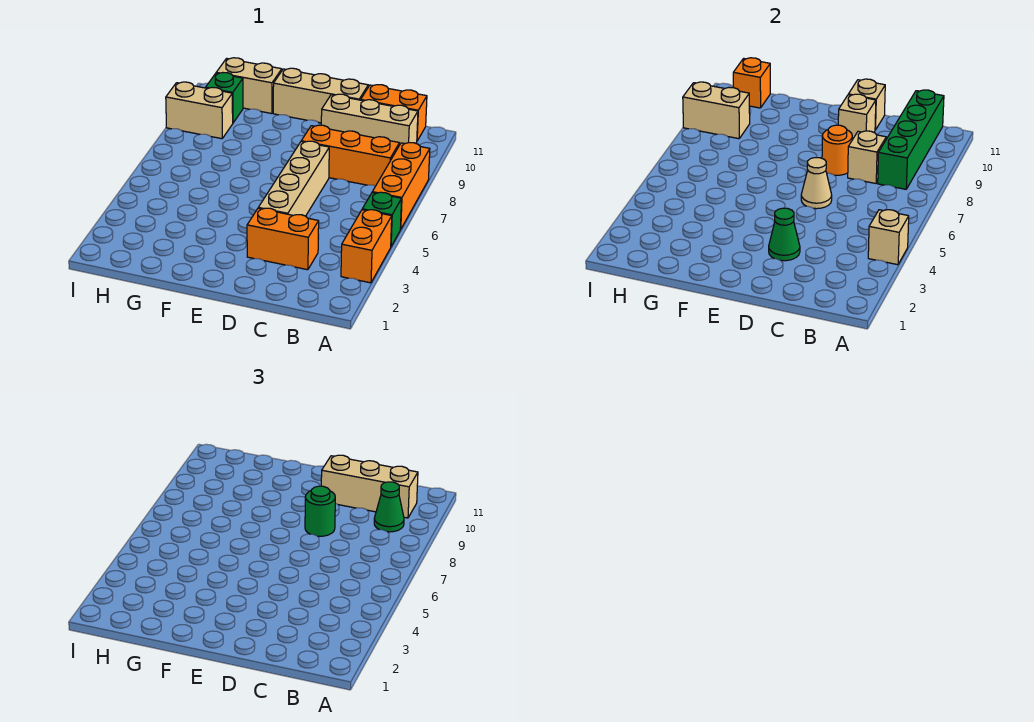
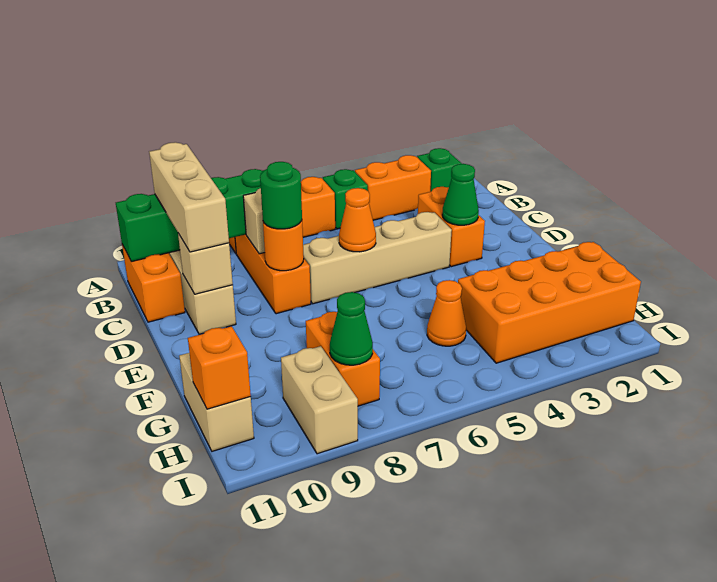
tan 1x1 brick [868,210,909,265] -> none
green 1x1 cone [374,482,404,532] -> green 1x1 cone moved to [330,292,373,365]
tan 1x1 cone [801,157,832,209] -> orange 1x1 cone [339,188,376,252]
tan 1x3 brick [273,68,368,123] -> none
tan 1x1 brick [848,79,885,130] -> none
none -> orange 2x4 brick [458,242,641,363]
none -> orange 1x1 cone [427,280,466,346]
none -> orange 1x2 brick [306,312,380,406]
tan 1x2 brick [683,82,750,139] -> none
green 1x1 brick [206,73,243,123] -> green 1x1 brick moved to [417,148,462,192]

